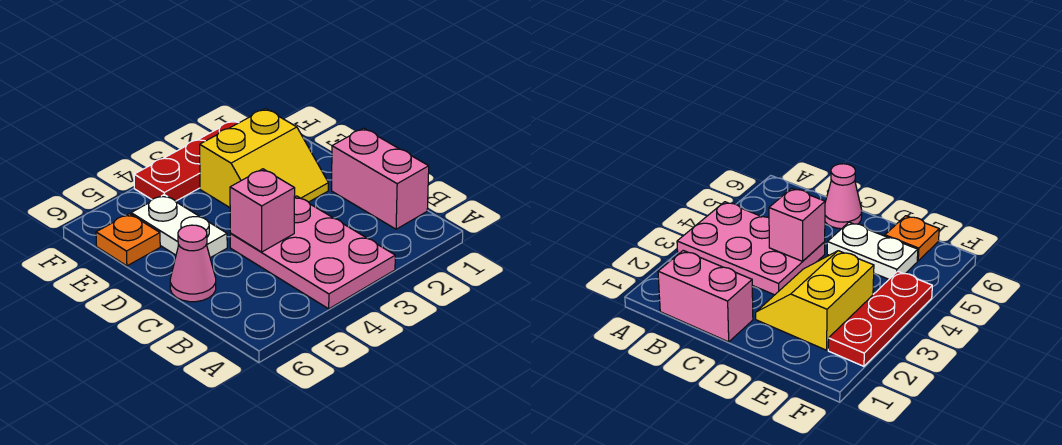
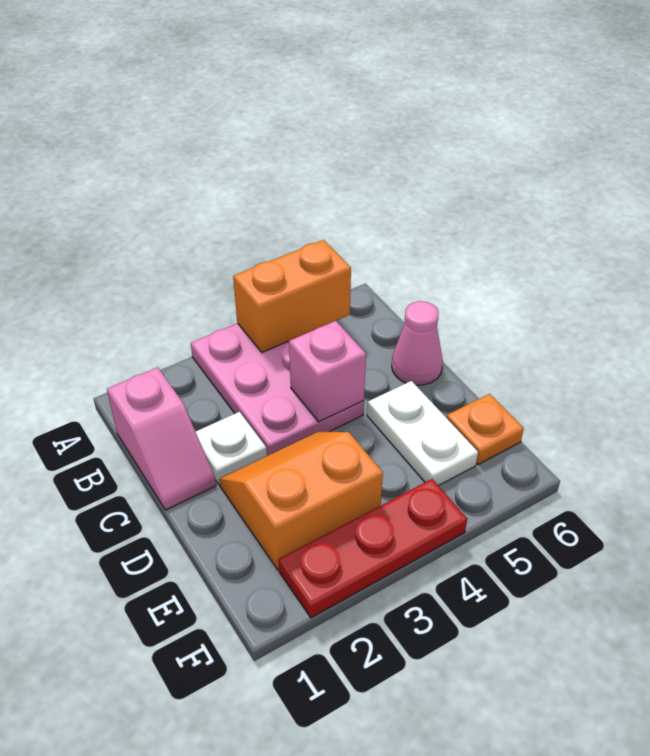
none -> orange 1x2 brick [233,240,351,353]
pink 1x2 brick [332,128,429,229] -> pink 1x2 slope [107,367,216,510]
none -> white 1x1 plate [196,412,267,484]
yellow 2x2 slope [200,109,328,208] -> orange 2x2 slope [219,432,383,570]

